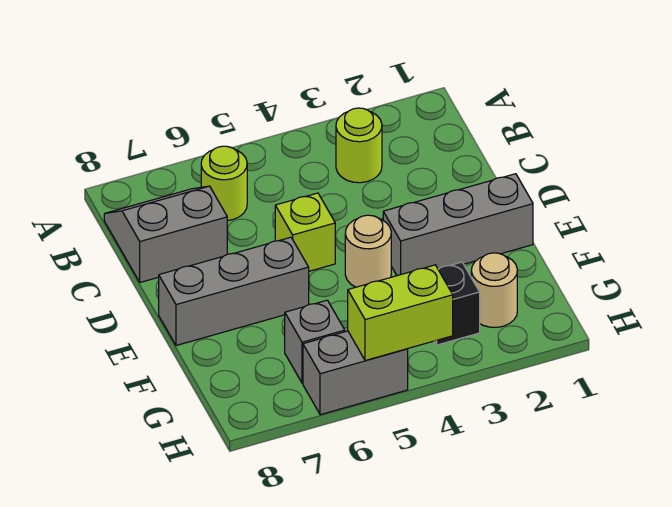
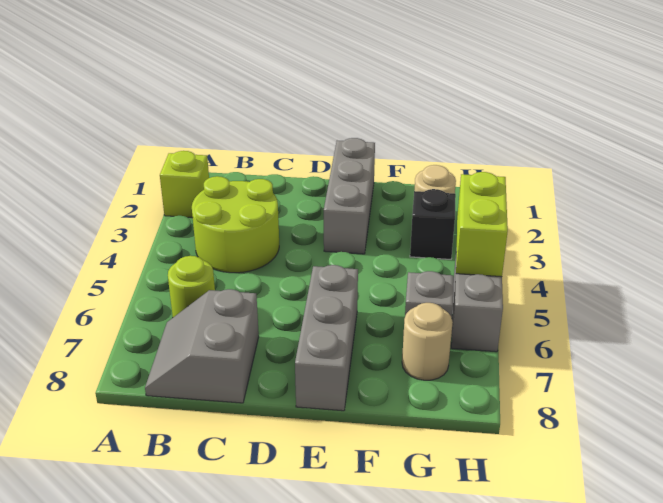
lime 1x1 round brick [336,108,382,183] -> lime 2x2 round brick [192,176,279,273]
lime 1x1 brick [275,193,335,271] -> lime 1x1 brick moved to [160,151,209,218]
tan 1x1 round brick [345,215,391,287] -> tan 1x1 round brick moved to [402,303,453,380]

